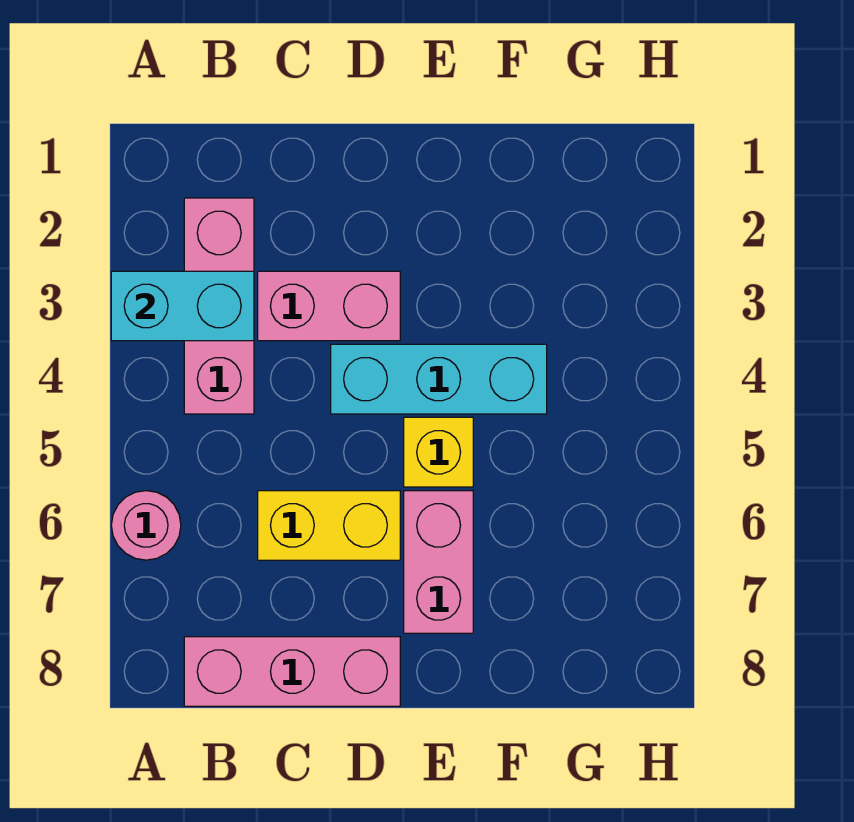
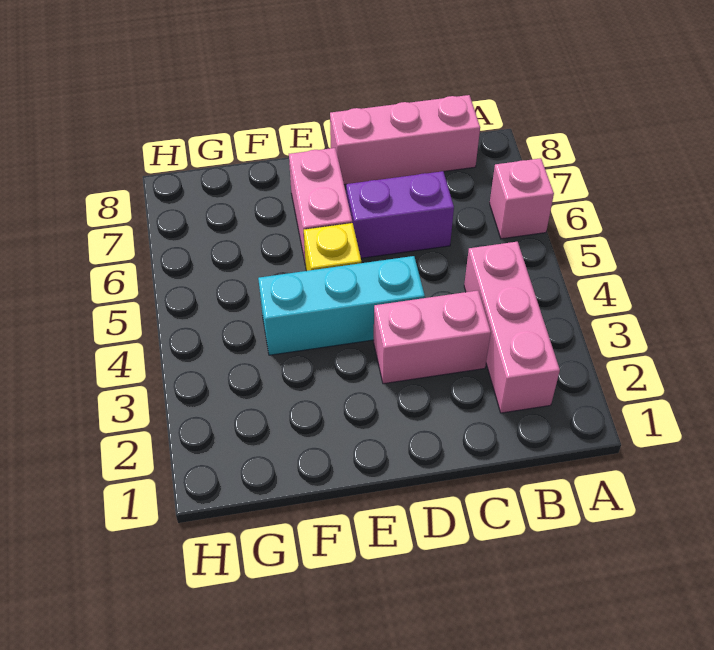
cyan 1x2 brick [111,271,254,341] -> none
pink 1x1 round brick [111,491,181,560] -> pink 1x1 brick [490,158,554,239]
yellow 1x2 brick [258,491,400,560] -> purple 1x2 brick [346,171,454,258]

